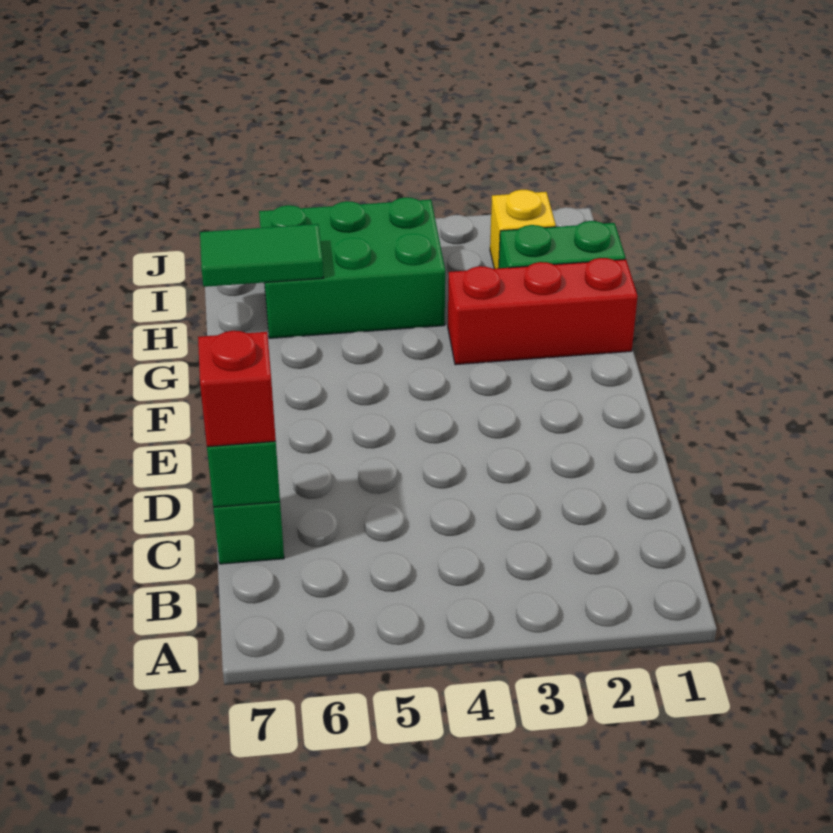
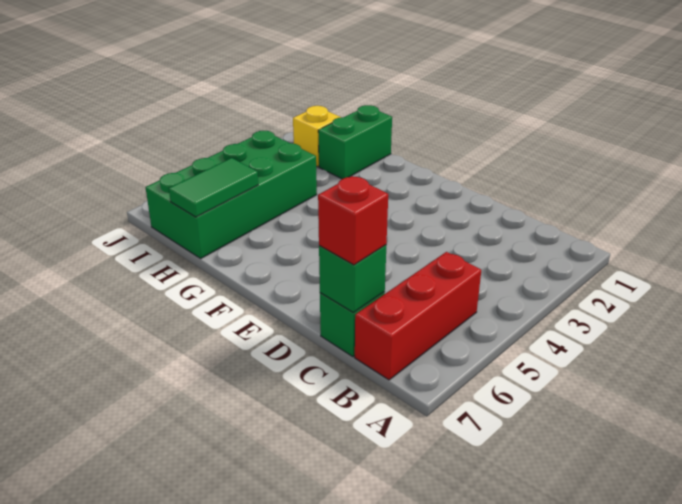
red 1x3 brick [448,258,638,365] -> red 1x3 brick moved to [355,252,481,380]
green 2x3 brick [259,197,445,338] -> green 2x4 brick [145,131,317,258]

